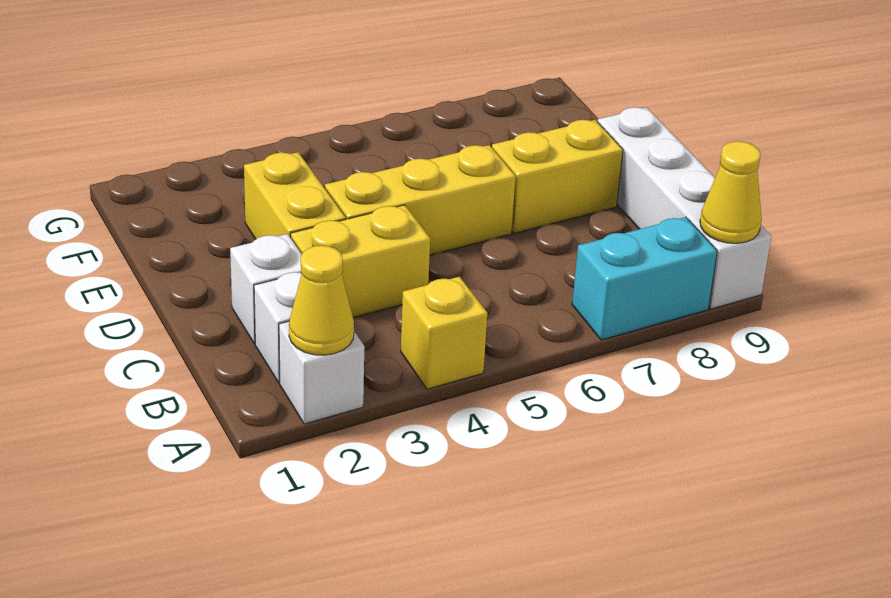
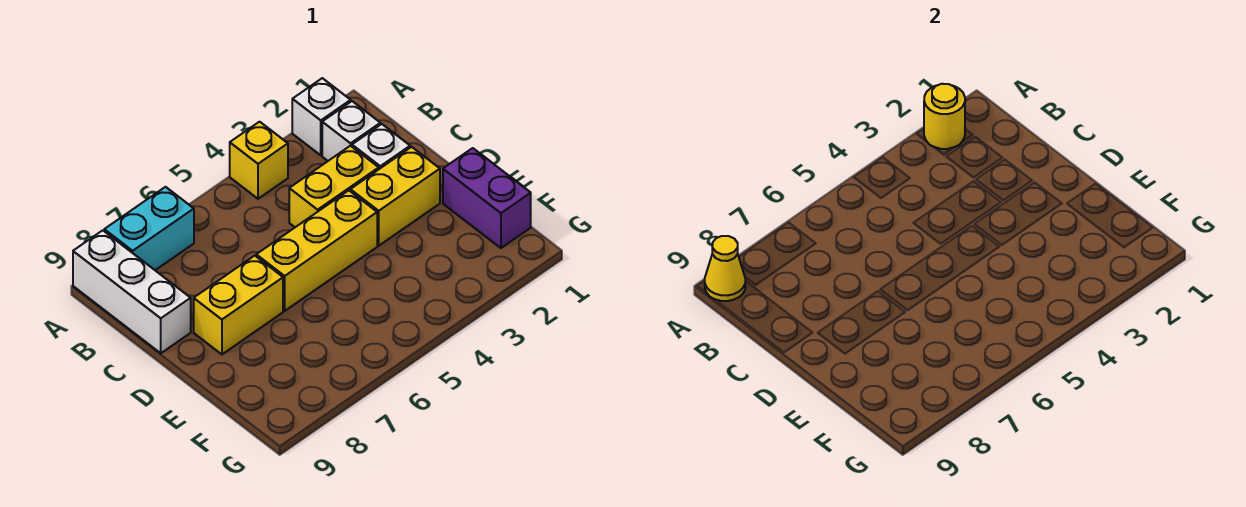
yellow 1x1 cone [289,246,354,355] -> yellow 1x1 round brick [924,84,965,149]
white 1x4 brick [598,107,771,309] -> white 1x3 brick [73,230,191,353]
yellow 1x2 brick [244,152,346,239] -> yellow 1x2 brick turned to [350,147,440,246]
none -> purple 1x2 brick [443,148,531,248]

